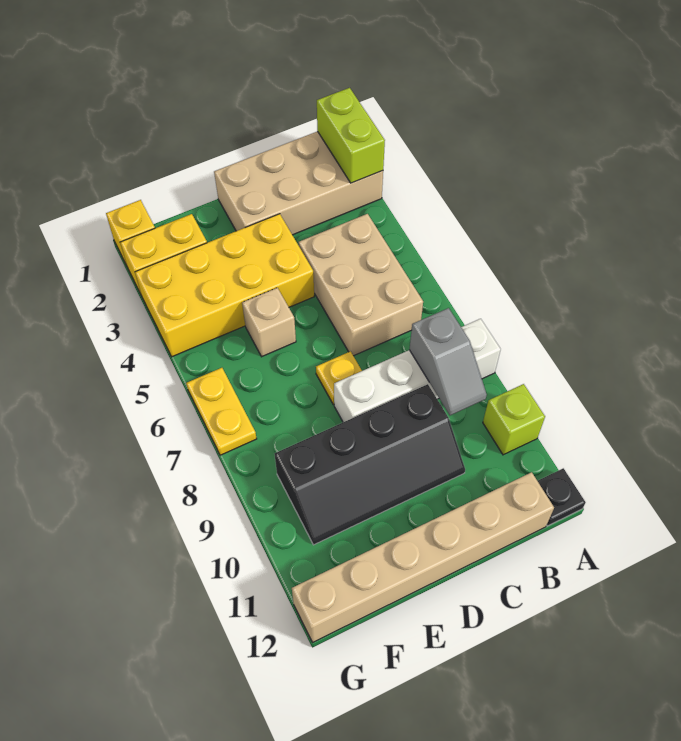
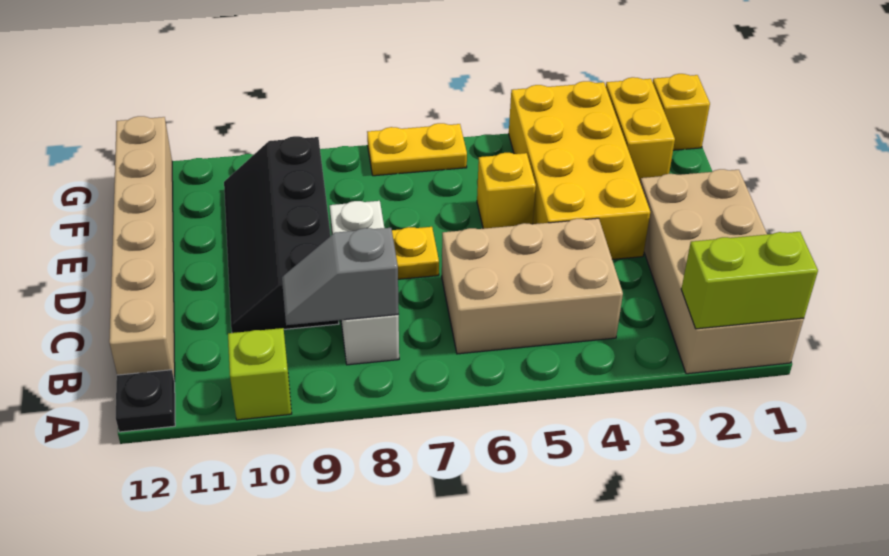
white 1x4 brick [334,319,501,422] -> white 1x3 brick [330,201,399,365]
tan 1x1 brick [242,288,296,357] -> yellow 1x1 brick [477,153,536,229]

